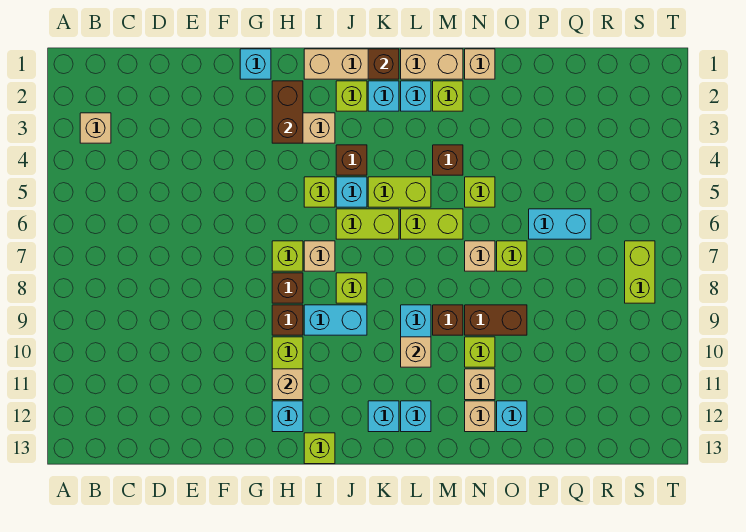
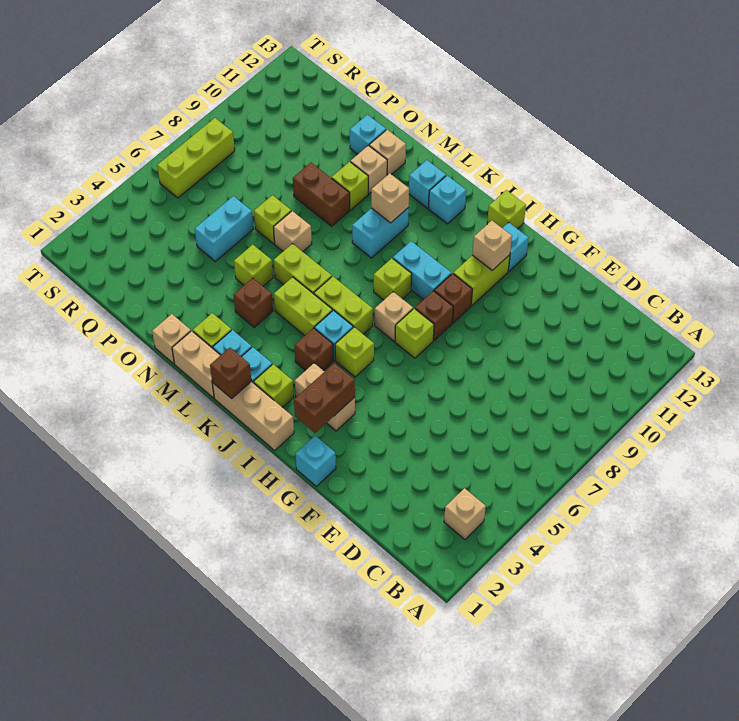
brown 1x1 brick [433,305,463,335] -> none
cyan 1x2 brick [529,209,591,239] -> cyan 1x2 brick turned to [195,196,253,261]
lime 1x2 brick [625,241,655,303] -> lime 1x3 brick [157,118,235,198]

